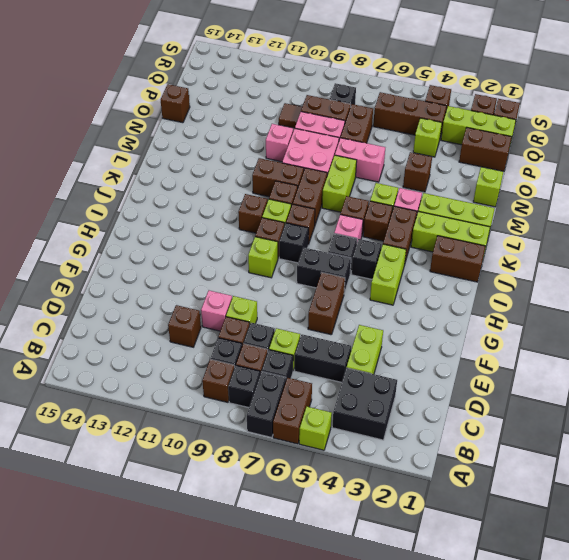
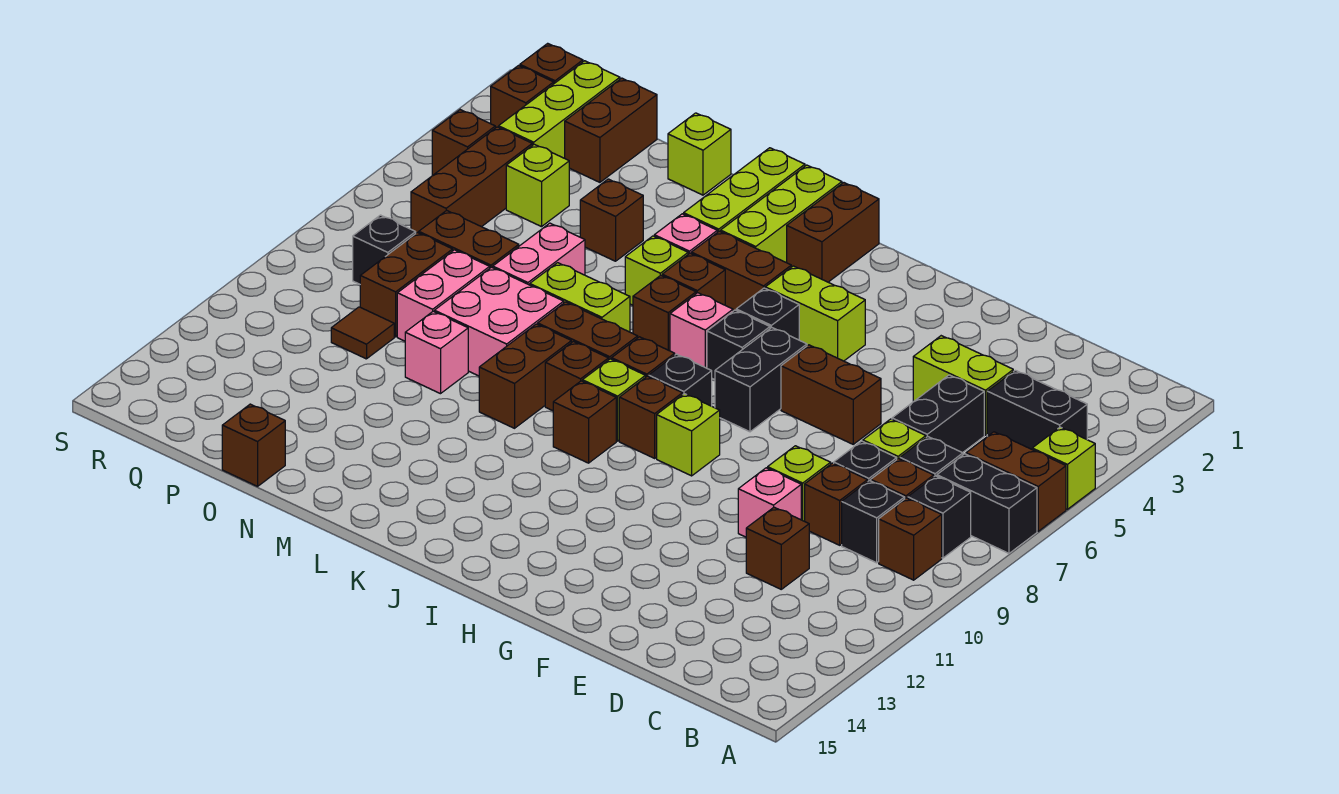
black 2x2 brick [332,368,397,440] -> black 1x2 brick [987,370,1087,449]

